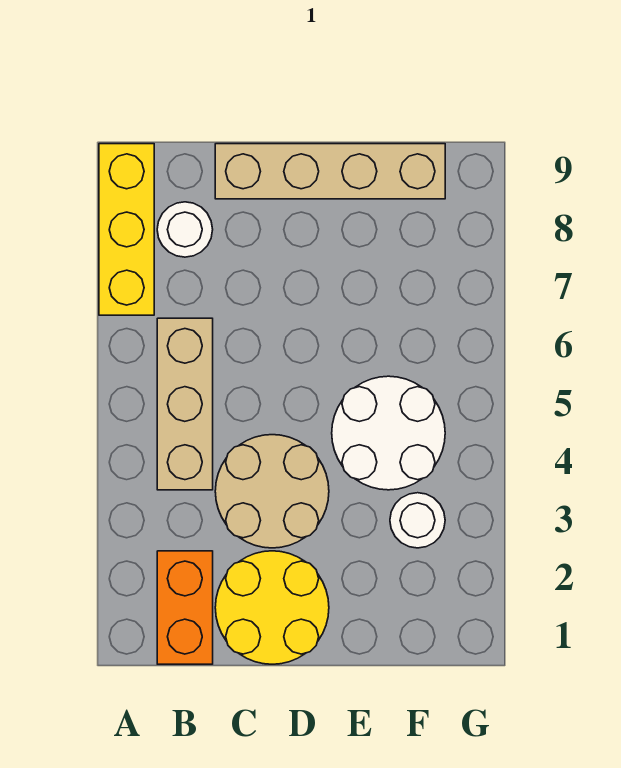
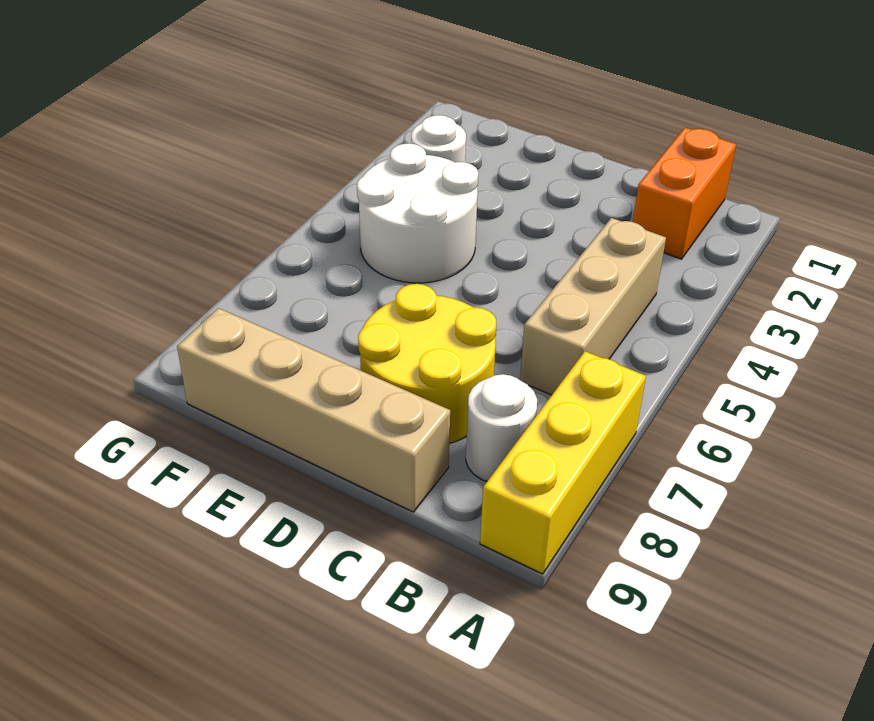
yellow 2x2 round brick [215,551,329,664] -> yellow 2x2 round brick moved to [358,284,496,443]
tan 2x2 round brick [215,435,329,548] -> none

